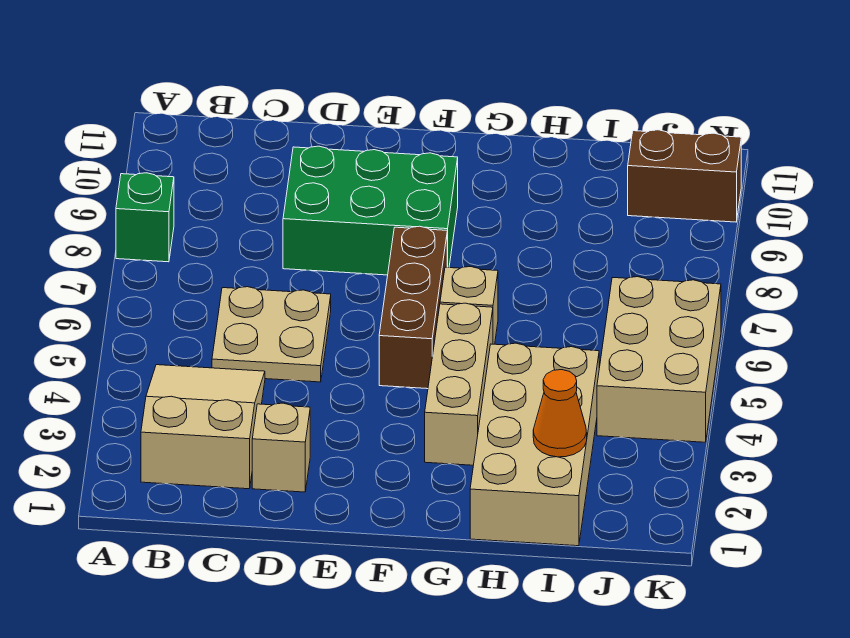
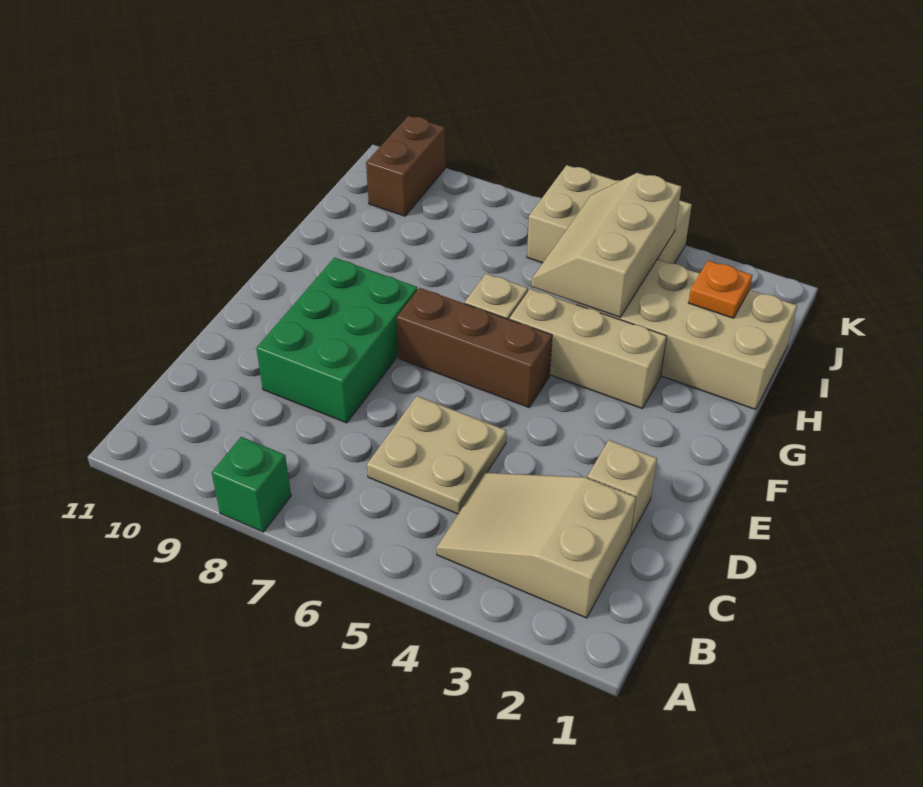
none -> tan 2x3 slope [531,173,681,317]
orange 1x1 cone [533,370,587,457] -> orange 1x1 plate [689,261,752,318]

